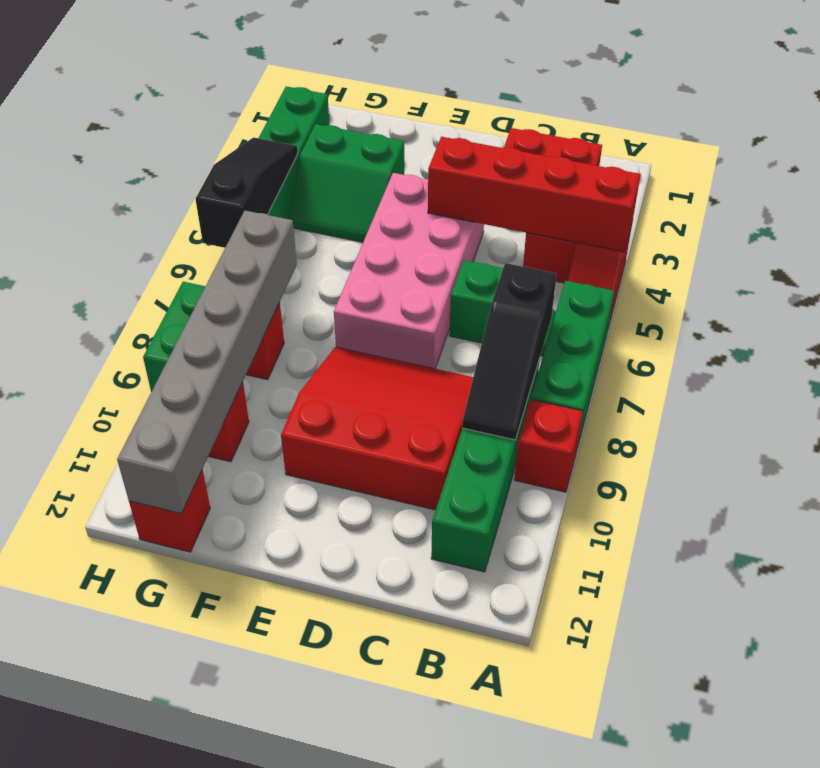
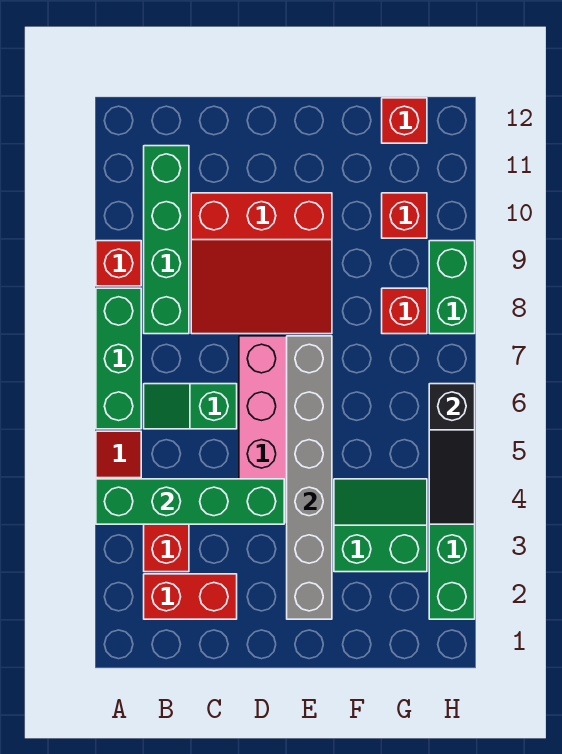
red 1x4 brick [428,137,641,252] -> green 1x4 brick [96,479,284,524]
black 1x3 slope [462,263,557,440] -> none
grey 1x6 brick [117,211,297,514] -> grey 1x6 brick moved to [287,336,332,619]

